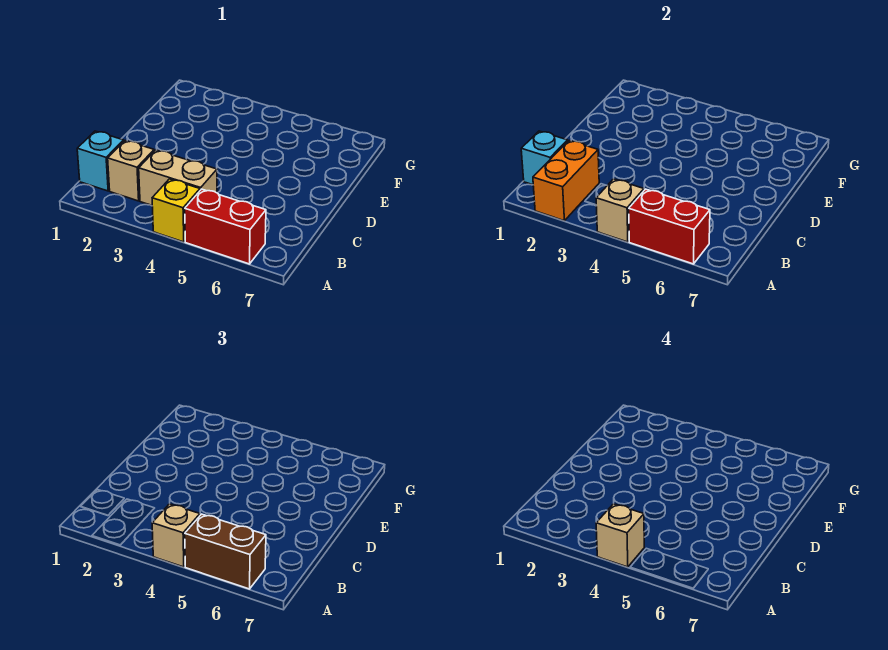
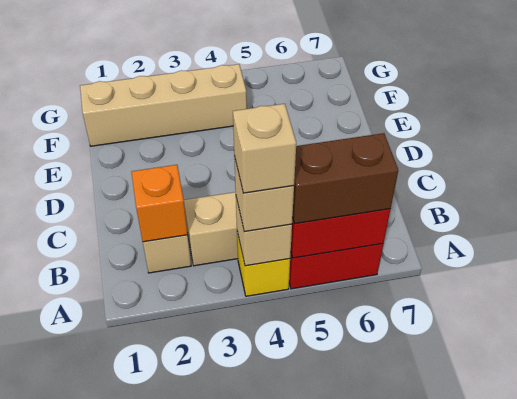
orange 1x2 brick [533,141,599,221] -> orange 1x1 brick [132,165,188,242]
cyan 1x1 brick [77,131,124,191] -> none
cyan 1x1 brick [521,131,568,185] -> none
none -> tan 1x4 brick [80,64,247,146]

